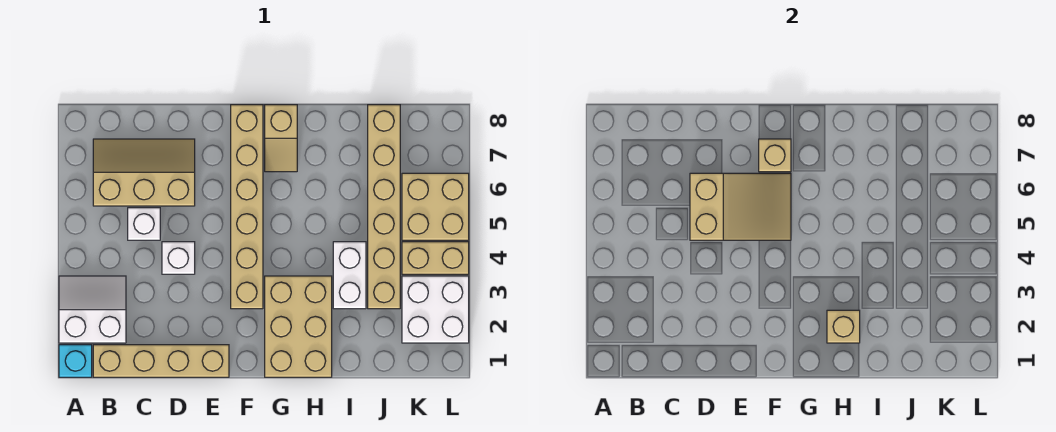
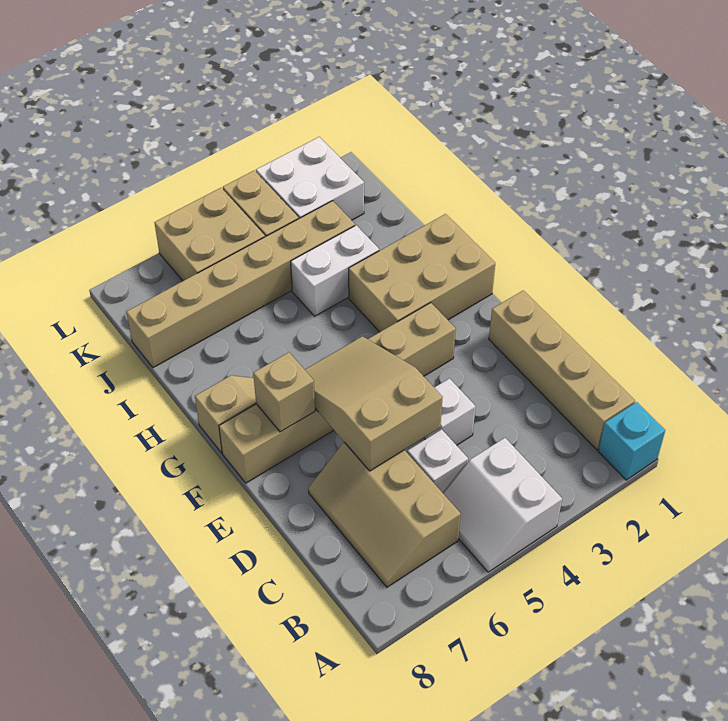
white 2x2 slope [59,276,126,343] -> white 2x2 slope moved to [443,438,562,572]
tan 1x1 brick [827,310,860,343] -> none

